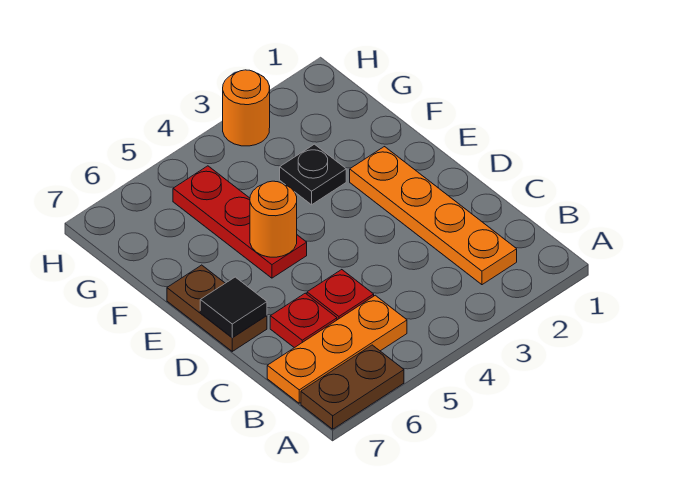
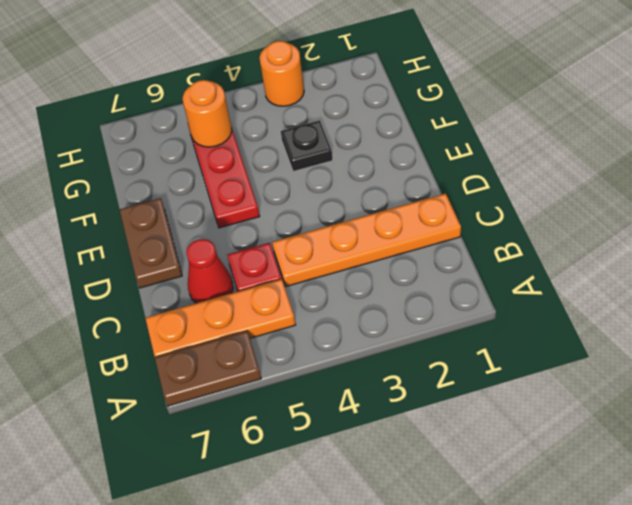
orange 1x4 plate [350,147,517,285] -> orange 1x4 plate turned to [272,193,461,286]
red 1x1 plate [270,293,337,348] -> red 1x1 cone [186,239,233,303]
black 1x1 tile [200,277,267,338] -> none
orange 1x1 round brick [250,181,297,257] -> orange 1x1 round brick moved to [183,80,232,147]

